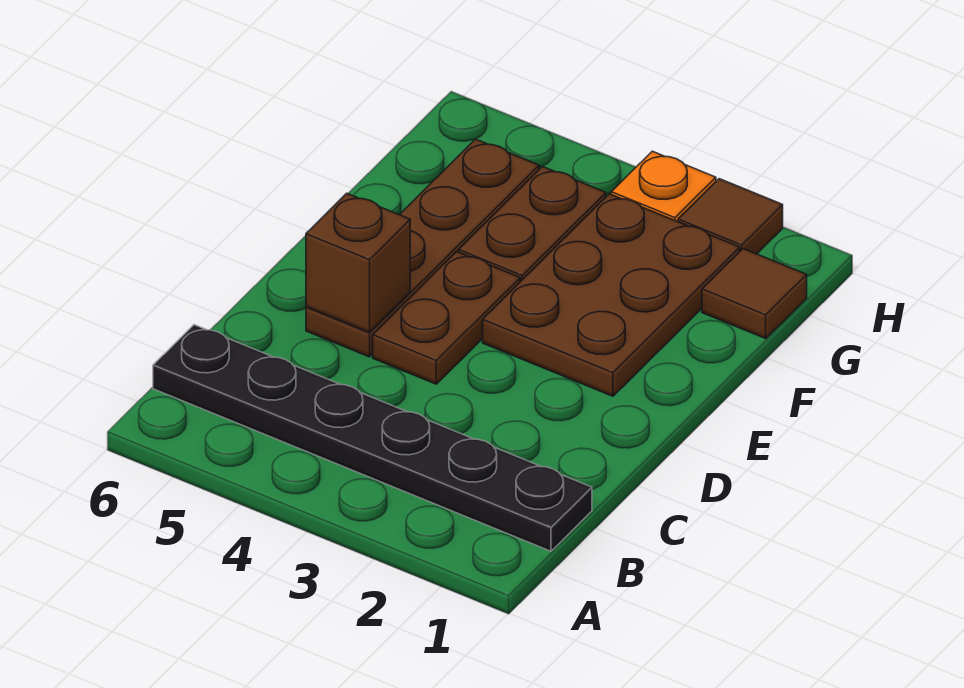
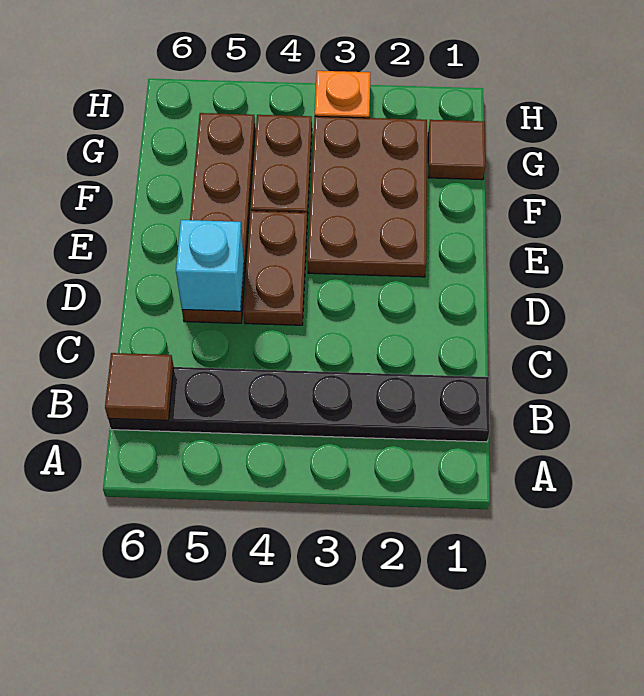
brown 1x1 brick [306,193,410,332] -> cyan 1x1 brick [176,220,244,311]
brown 1x1 tile [678,179,783,254] -> brown 1x1 tile moved to [105,353,174,420]

